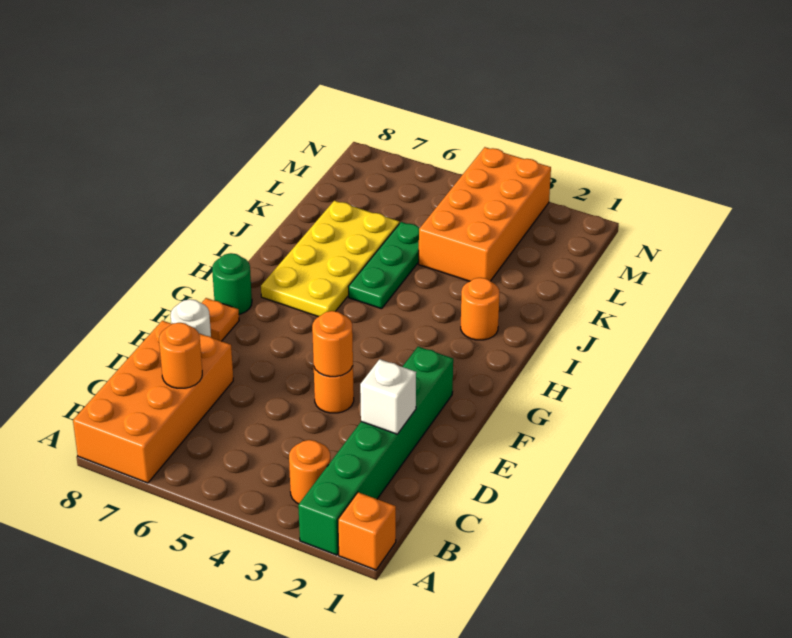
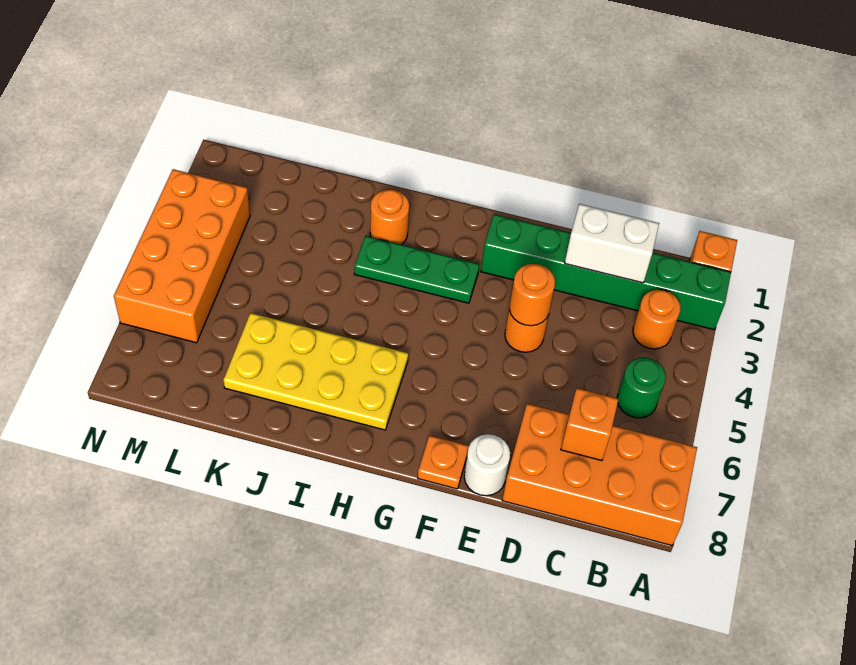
orange 1x1 round brick [159,323,202,388] -> orange 1x1 brick [561,388,619,461]
white 1x1 brick [360,359,416,434] -> white 1x2 brick [565,204,659,283]
green 1x1 round brick [212,253,252,314] -> green 1x1 round brick moved to [617,358,666,418]
green 1x3 plate [348,222,419,309] -> green 1x3 plate moved to [354,236,479,303]
orange 2x4 brick [419,147,551,281] -> orange 2x4 brick turned to [114,169,250,343]

